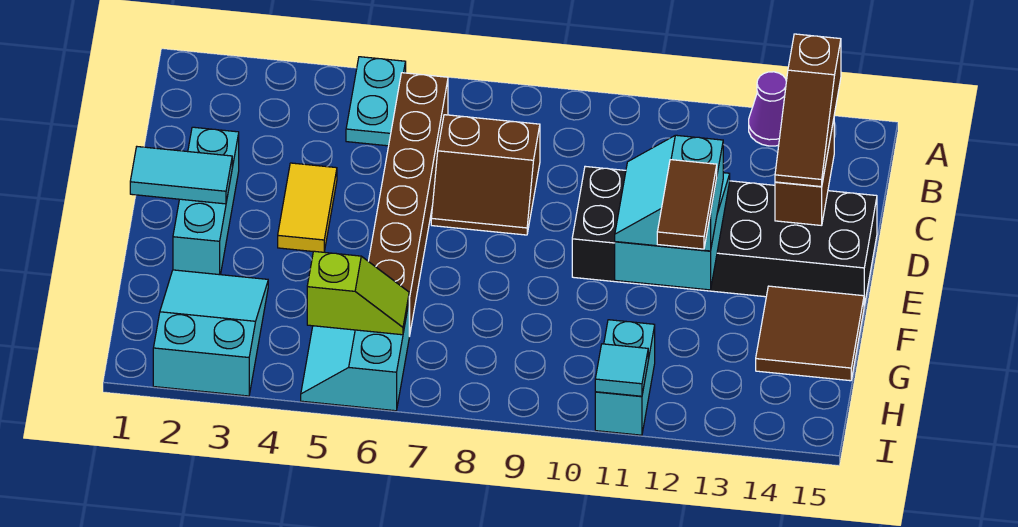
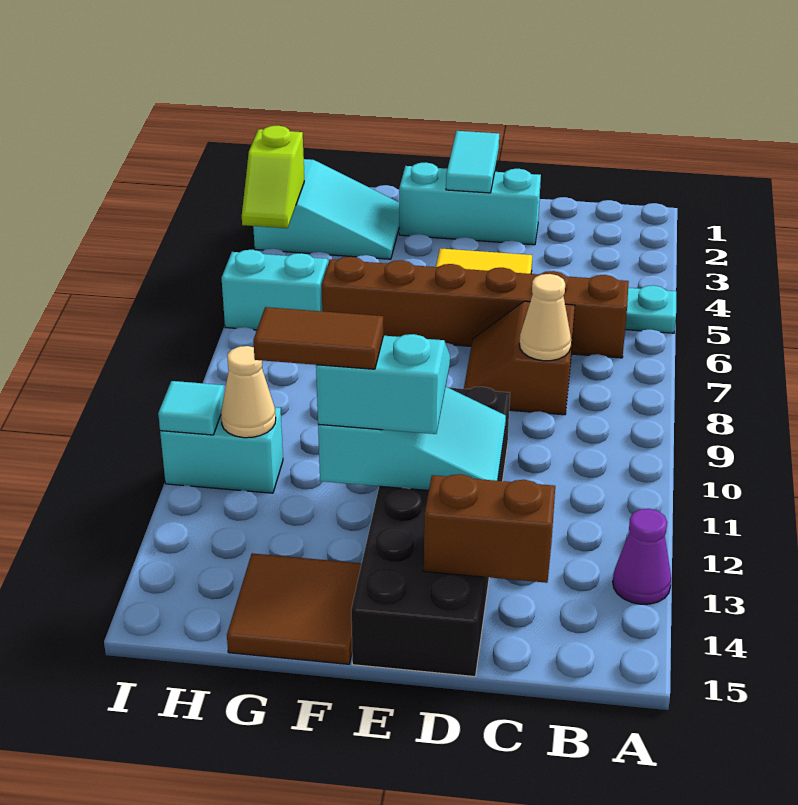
brown 1x3 slope [775,34,841,187] -> none
none -> tan 1x1 cone [520,274,571,361]
lime 1x2 slope [307,251,409,335] -> lime 1x2 slope moved to [242,126,304,228]
none -> tan 1x1 cone [221,346,276,438]

